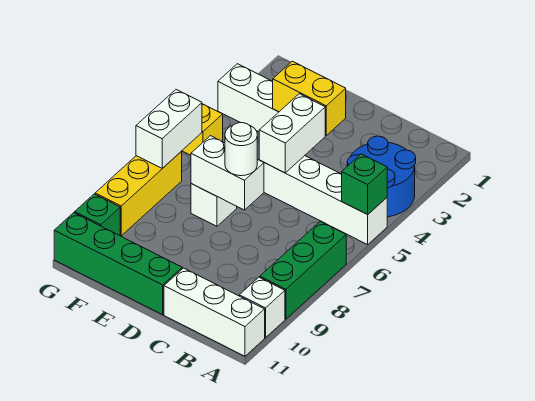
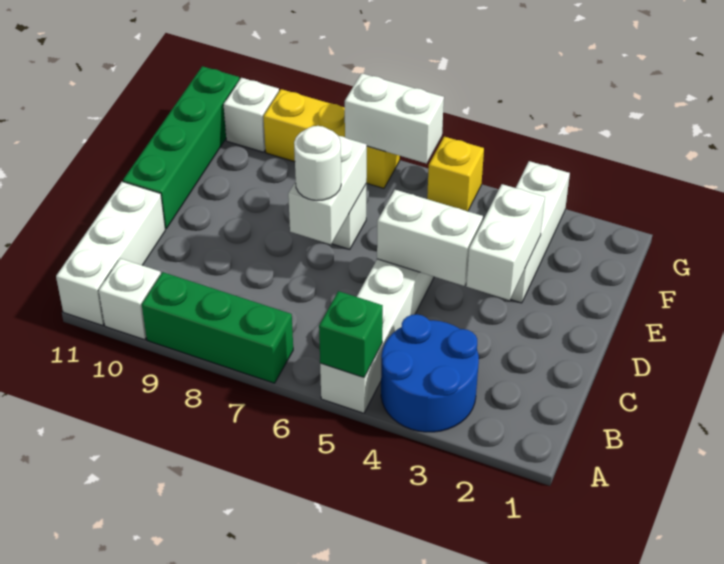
yellow 1x2 brick [272,61,346,135] -> white 1x2 brick [466,184,545,300]
green 1x1 brick [75,194,120,236] -> white 1x1 brick [223,78,279,152]

